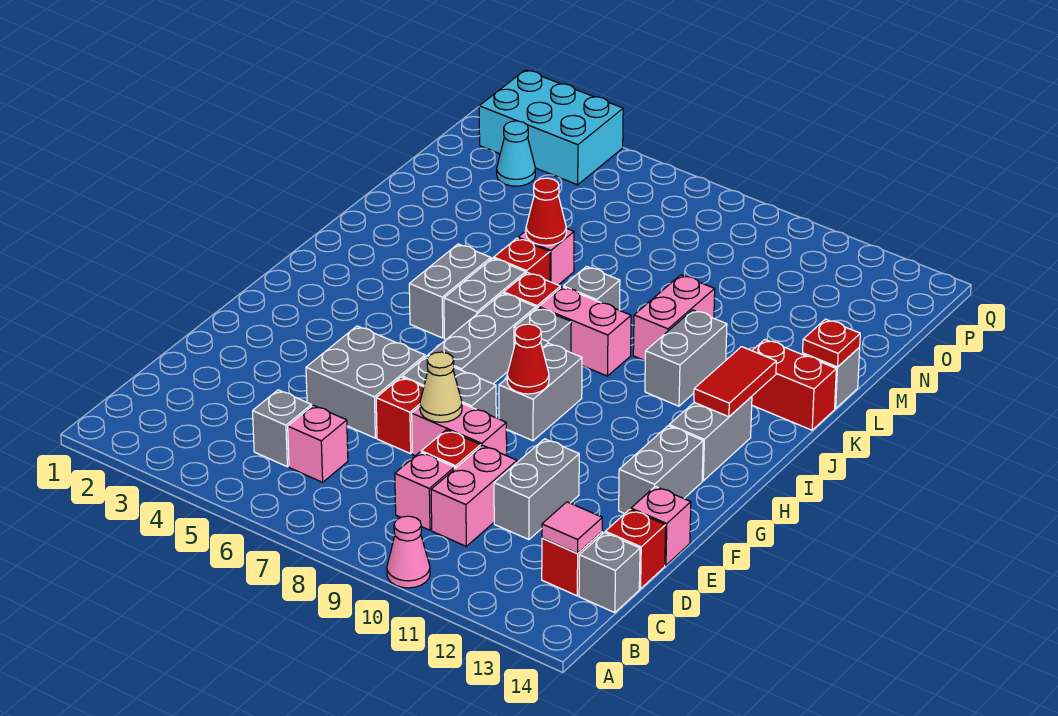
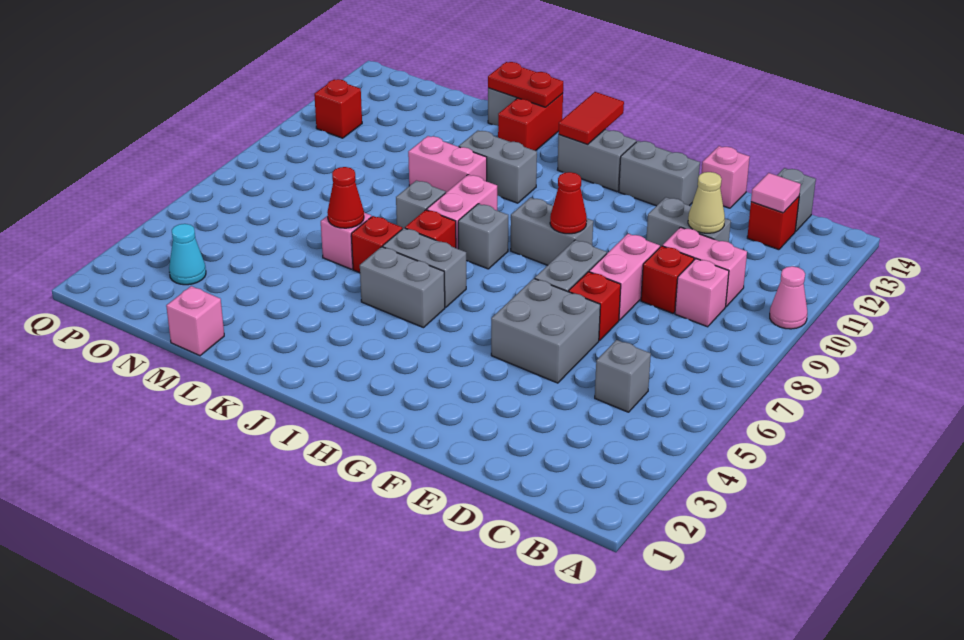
pink 1x1 brick [288,405,348,482] -> pink 1x1 brick moved to [166,286,224,356]
red 1x1 brick [605,509,666,589] -> red 1x1 brick moved to [314,79,362,138]
tan 1x1 cone [420,352,462,422] -> tan 1x1 cone moved to [688,172,725,233]
grey 1x3 brick [428,293,536,384] -> none
red 1x2 tile [694,347,776,417] -> red 1x2 tile turned to [559,92,624,144]
red 1x1 plate [803,319,860,367] -> red 1x2 plate [488,62,563,107]
cyan 2x3 brick [479,70,623,185] -> none

